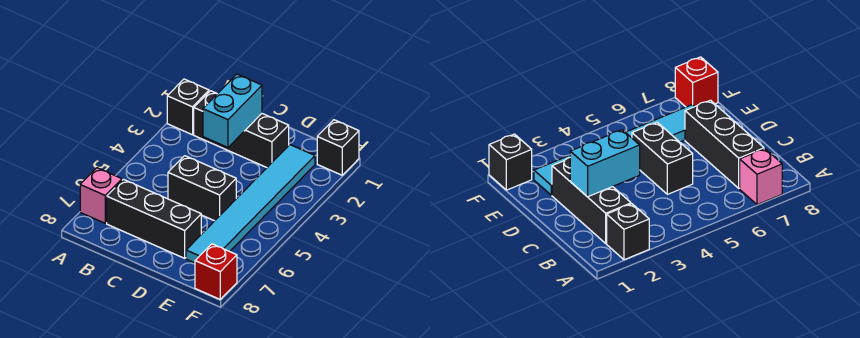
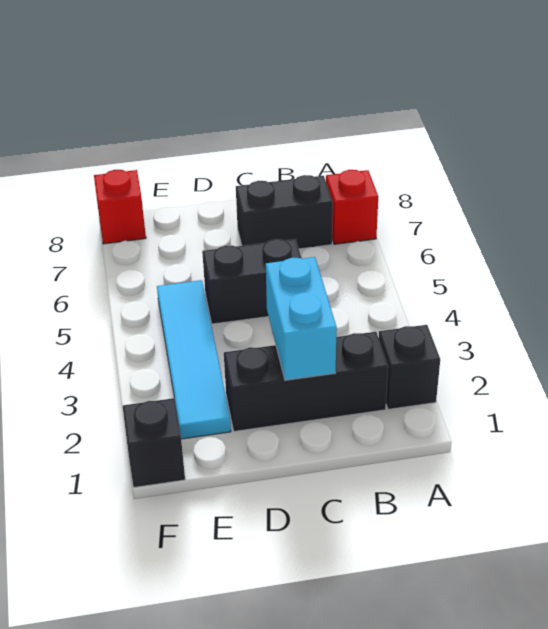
pink 1x1 brick [80,168,122,223] -> red 1x1 brick [326,170,378,244]
black 1x3 brick [107,179,201,258] -> black 1x2 brick [236,175,333,249]
cyan 1x6 tile [186,145,315,263] -> cyan 1x4 tile [157,280,231,439]

